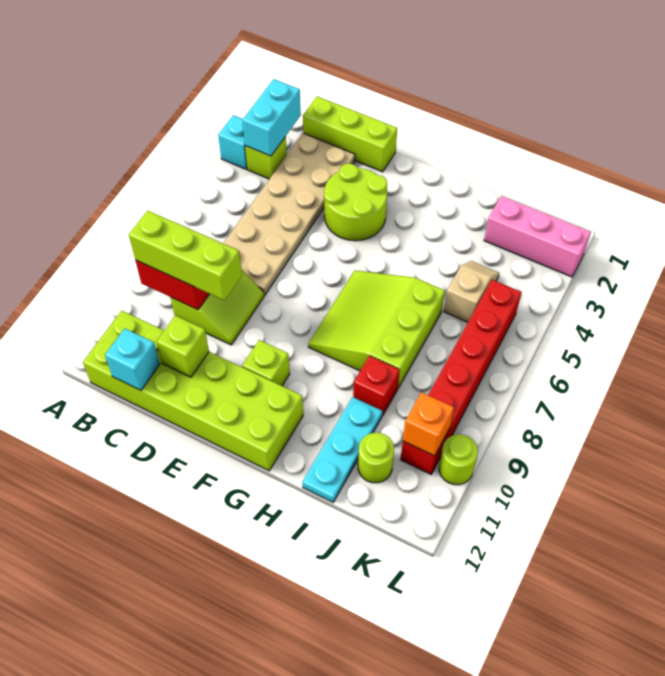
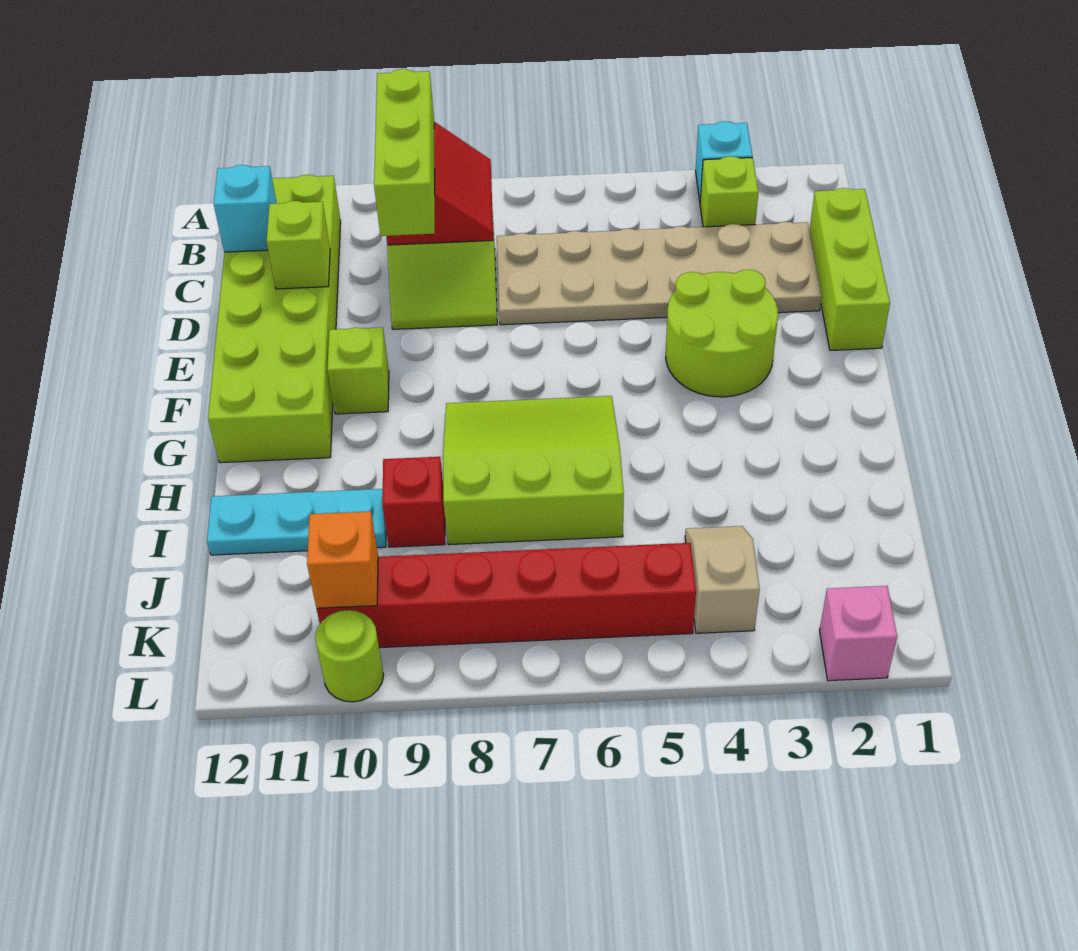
cyan 1x2 brick [242,79,301,156] -> none
pink 1x3 brick [484,196,591,277] -> pink 1x1 brick [819,586,897,681]
tan 1x2 slope [444,261,499,322] -> tan 1x2 slope turned to [685,526,760,633]
lime 1x1 round brick [358,433,394,483] -> none

